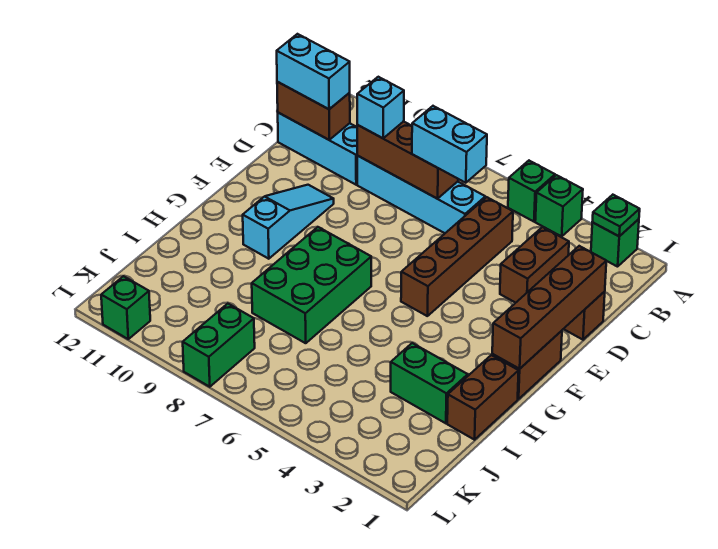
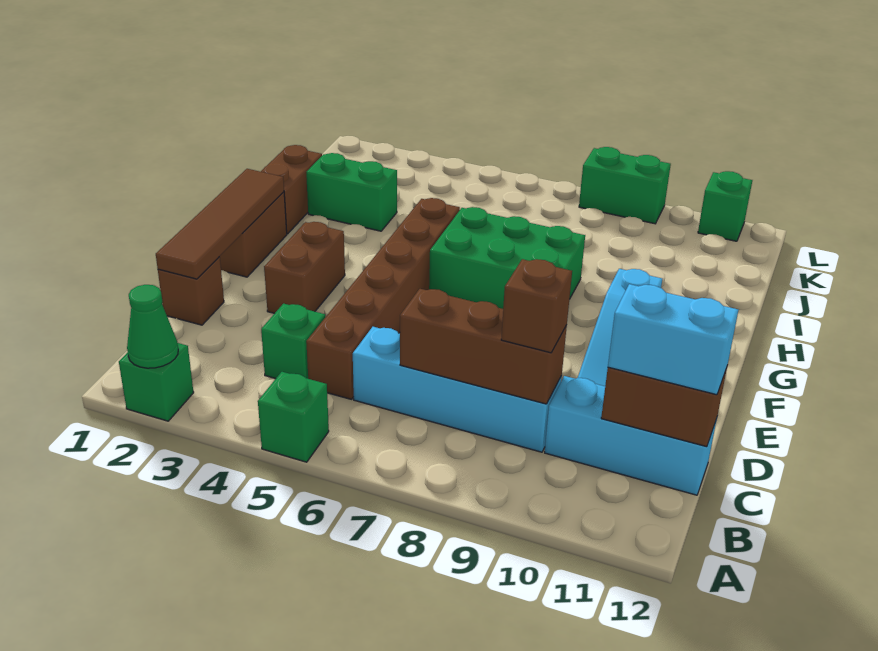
green 1x1 plate [592,195,640,236] -> green 1x1 cone [127,285,178,368]
green 1x1 brick [535,175,583,236] -> green 1x1 brick moved to [261,304,325,379]
brown 1x2 brick [500,227,569,303] -> brown 1x2 brick moved to [264,222,345,313]
brown 1x4 brick [401,197,513,316] -> brown 1x6 brick [306,198,460,399]
cyan 1x2 brick [412,106,487,183] -> none
cyan 1x1 brick [357,77,404,138] -> brown 1x1 brick [501,259,572,353]
brown 1x4 brick [492,246,606,369] -> brown 1x4 tile [156,169,284,279]
green 2x3 brick [252,227,371,343] -> green 2x3 brick turned to [429,207,585,309]
green 1x2 brick [183,304,255,387] -> green 1x2 brick turned to [579,147,671,224]

